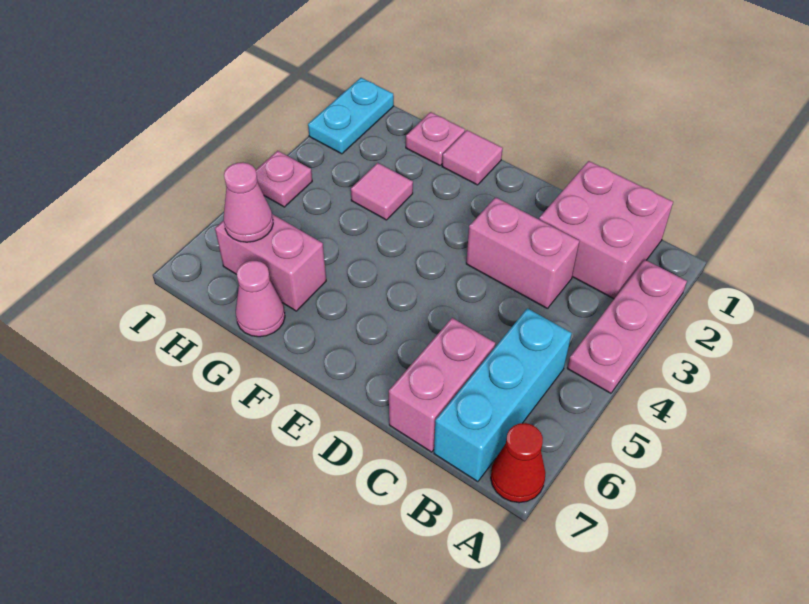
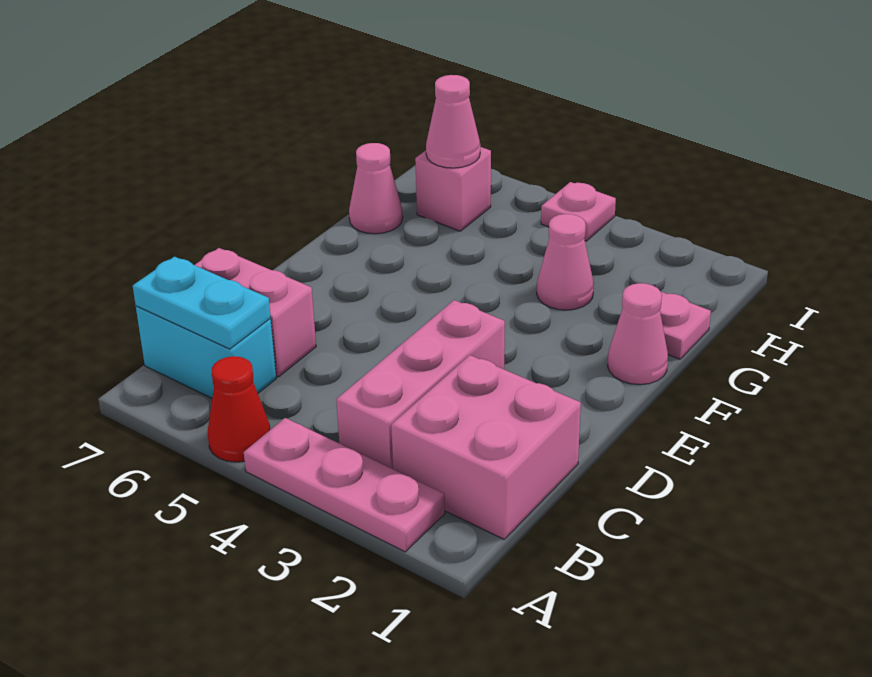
red 1x1 cone [491,423,545,503] -> red 1x1 cone moved to [208,356,270,462]
cyan 1x3 brick [434,308,572,482] -> cyan 1x2 brick [136,306,276,398]
pink 1x2 brick [466,197,580,308] -> pink 1x3 brick [336,300,505,469]
pink 1x1 tile [442,130,503,185] -> pink 1x1 cone [608,283,668,385]
pink 1x1 tile [351,163,413,220] -> pink 1x1 cone [537,214,594,310]
pink 1x2 brick [215,214,326,311] -> pink 1x1 brick [415,147,491,231]
cyan 1x2 plate [308,78,394,154] -> cyan 1x2 plate moved to [133,257,271,349]

